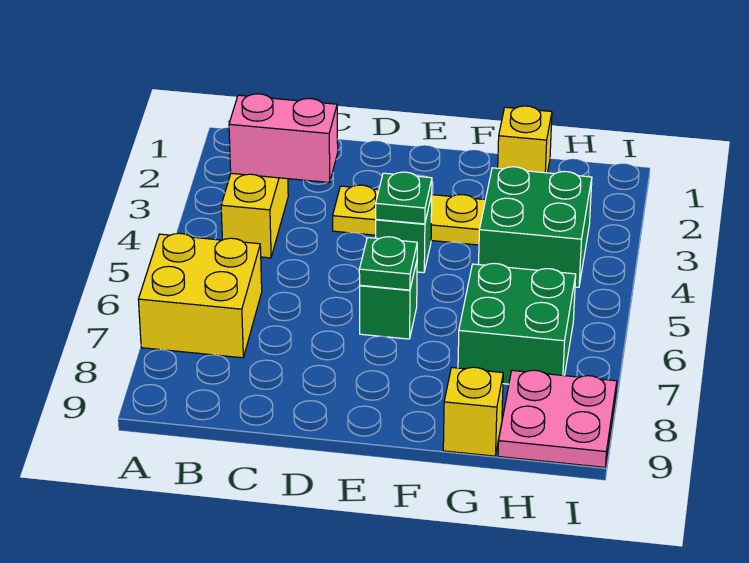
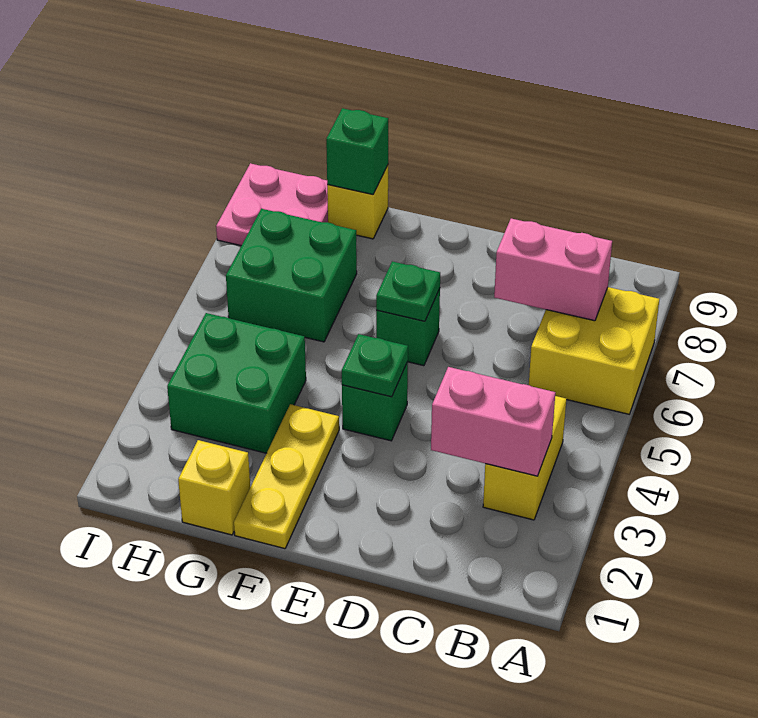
none -> pink 1x2 brick [494,218,612,321]
yellow 1x3 plate [333,185,485,245] -> yellow 1x3 plate turned to [234,404,339,549]
none -> green 1x1 brick [326,108,388,194]

